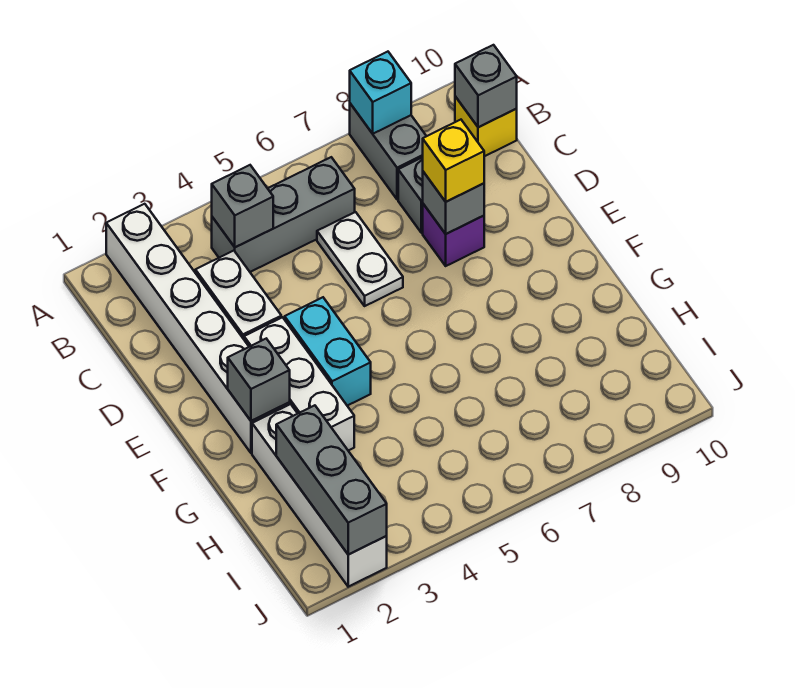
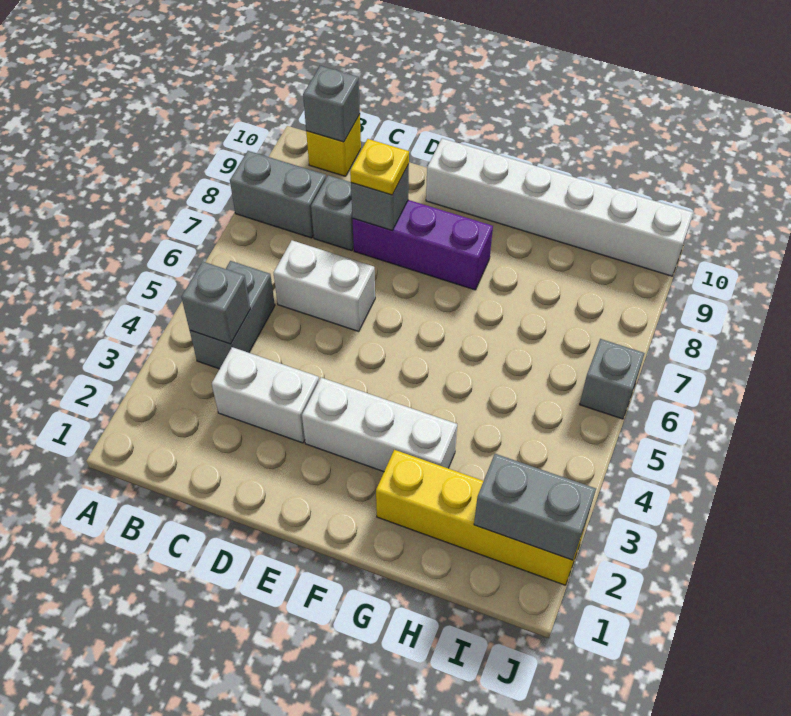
white 1x6 brick [106,204,290,453] -> white 1x6 brick moved to [426,138,693,276]
cyan 1x1 brick [350,52,411,134] -> none
grey 1x3 brick [212,157,355,272] -> grey 1x2 brick [190,261,275,369]
white 1x2 plate [317,212,403,306] -> white 1x2 brick [274,240,375,332]
purple 1x1 brick [423,204,484,266] -> purple 1x3 brick [353,200,493,290]
yellow 1x1 brick [423,120,484,202] -> yellow 1x1 plate [350,139,409,195]
cyan 1x2 brick [285,297,371,406] -> none
grey 1x1 brick [228,339,290,421] -> grey 1x1 brick moved to [580,339,645,419]
white 1x4 brick [252,404,387,587] -> yellow 1x4 brick [376,450,586,585]
grey 1x3 brick [276,405,387,555] -> grey 1x2 brick [474,454,596,560]

